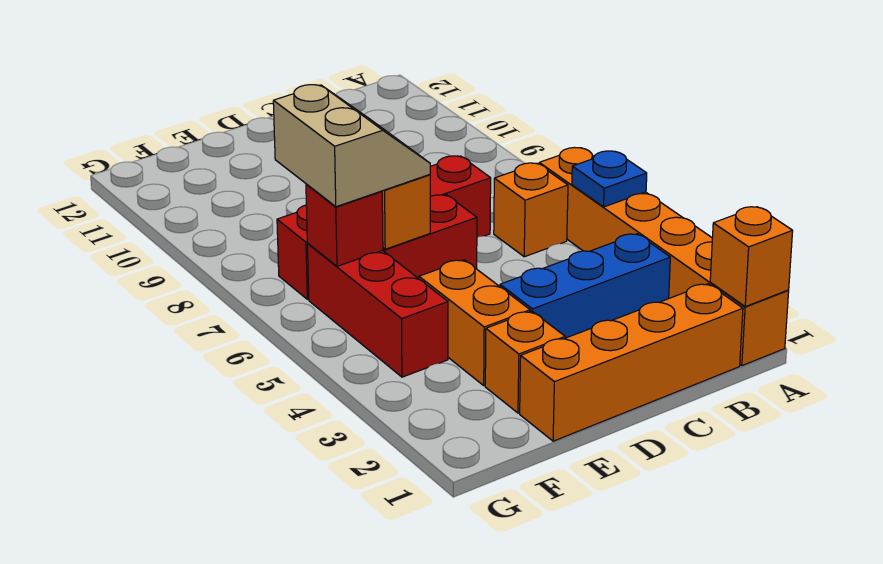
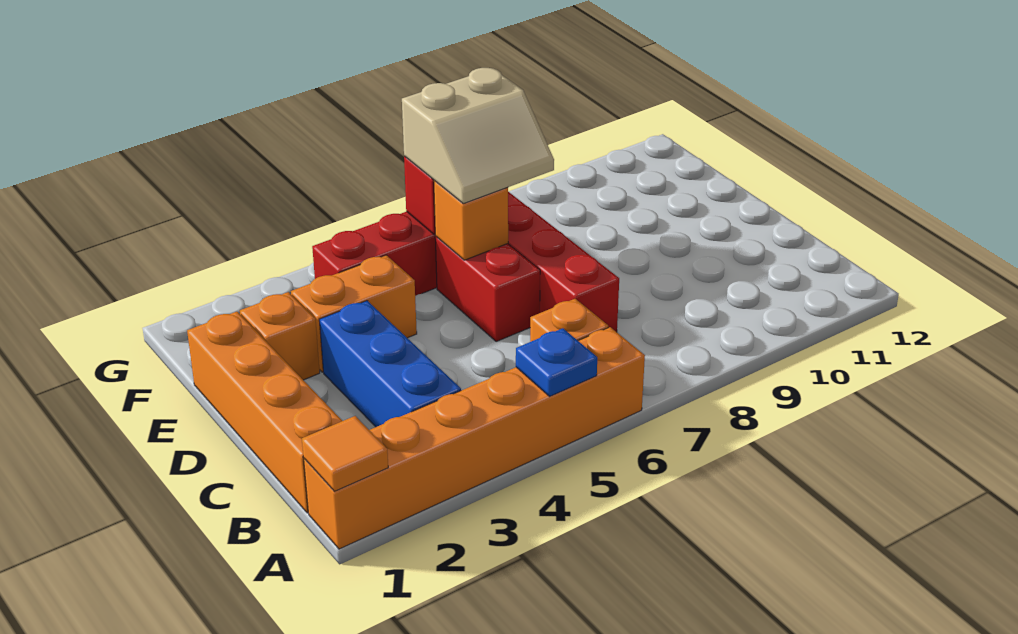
orange 1x1 brick [710,207,793,307] -> orange 1x1 tile [302,416,388,491]

